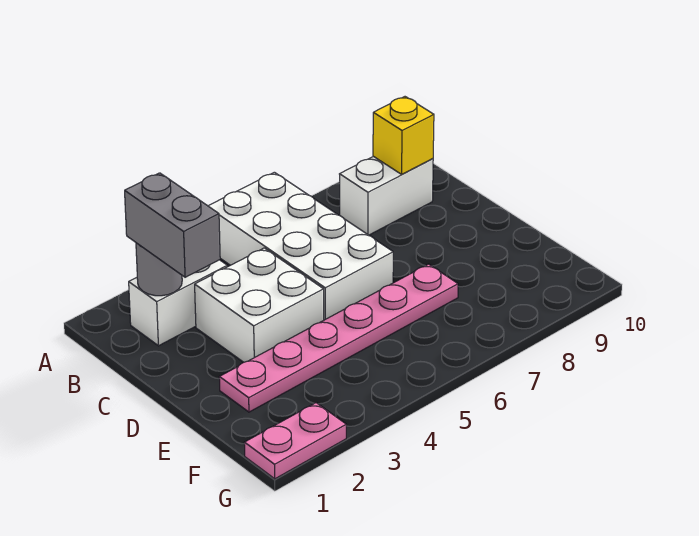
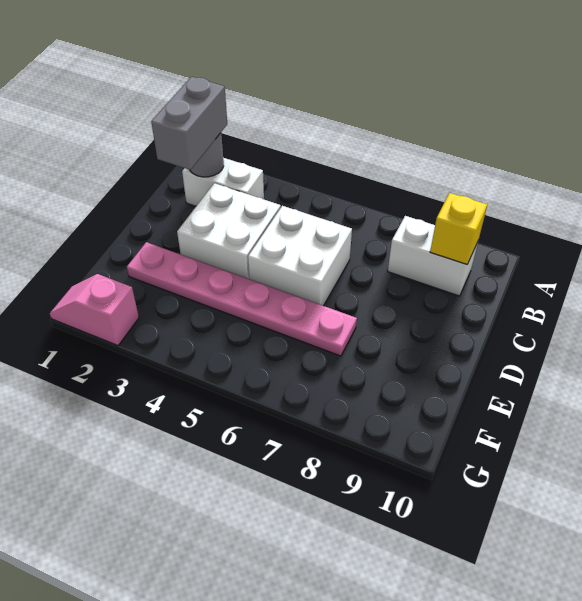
white 2x4 brick [209,172,393,320] -> white 2x2 brick [248,206,352,306]
pink 1x2 plate [244,403,346,479] -> pink 1x2 slope [50,274,139,346]

